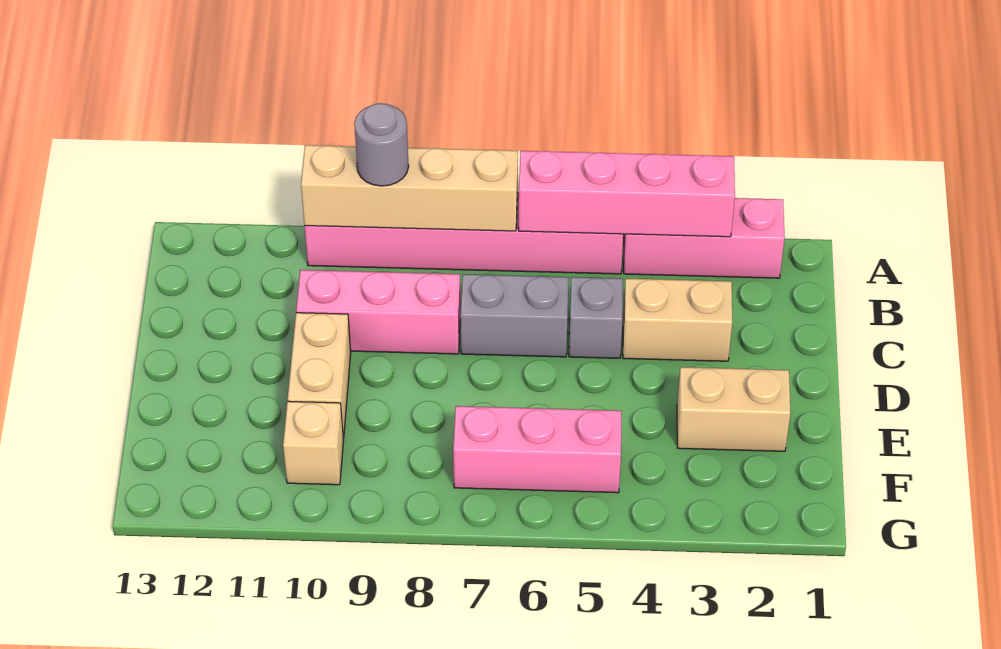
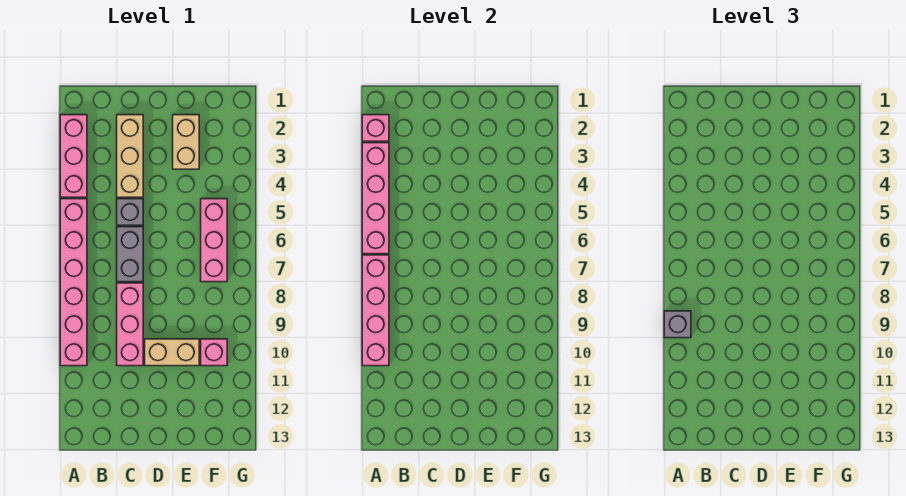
none -> pink 1x1 brick [362,115,389,141]
tan 1x4 brick [301,145,518,231] -> pink 1x4 brick [362,255,389,366]
grey 1x1 round brick [354,103,409,186] -> grey 1x1 brick [664,311,691,338]
tan 1x2 brick [623,279,732,361] -> tan 1x3 brick [117,115,143,197]
tan 1x1 brick [283,401,344,485] -> pink 1x1 brick [201,339,227,366]

